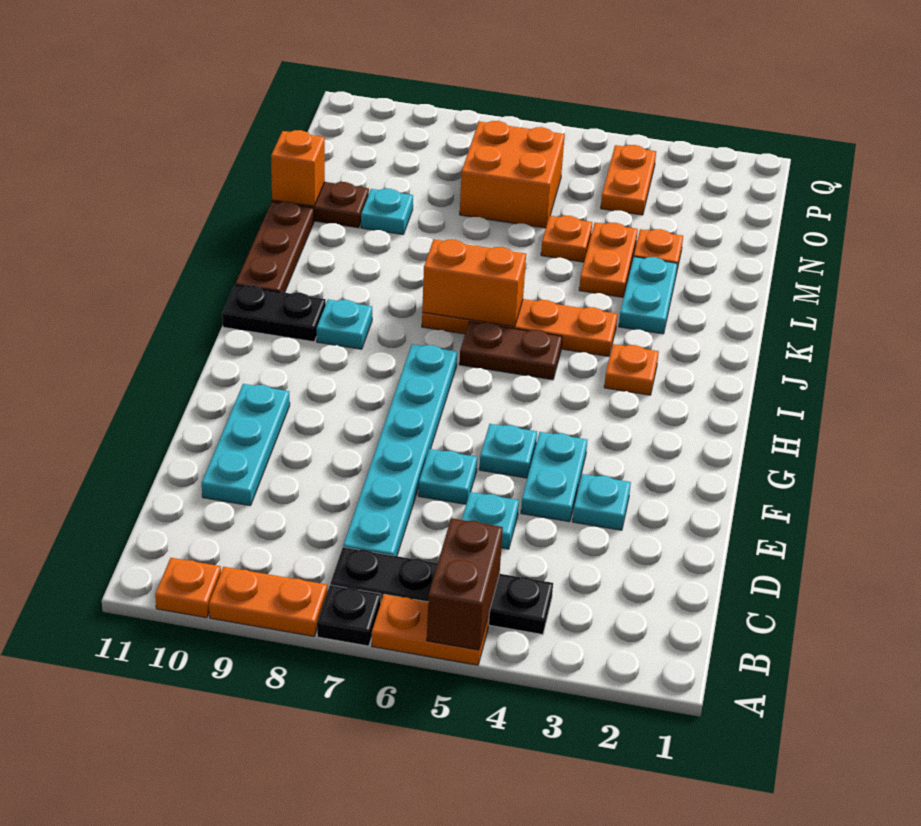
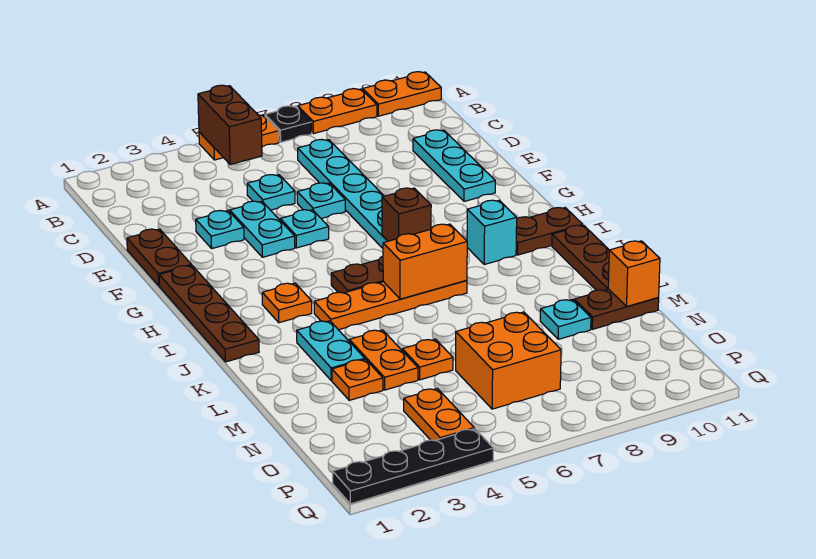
orange 1x1 plate [155,558,221,618] -> orange 1x2 plate [363,72,441,116]
black 1x4 plate [330,547,553,635] -> black 1x4 plate moved to [333,429,493,504]
none -> brown 1x2 plate [127,229,192,286]
none -> brown 1x4 plate [159,266,259,362]
none -> brown 1x1 brick [382,188,431,241]
cyan 1x1 plate [317,299,372,349] -> cyan 1x1 brick [467,200,517,264]
black 1x2 plate [222,285,326,342] -> brown 1x2 plate [516,208,583,255]

